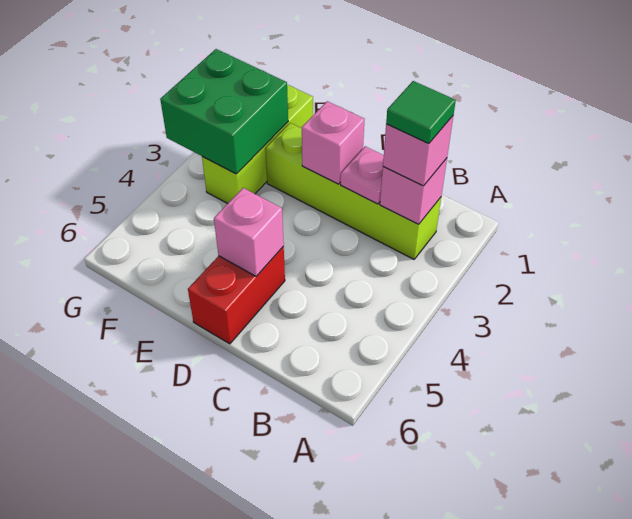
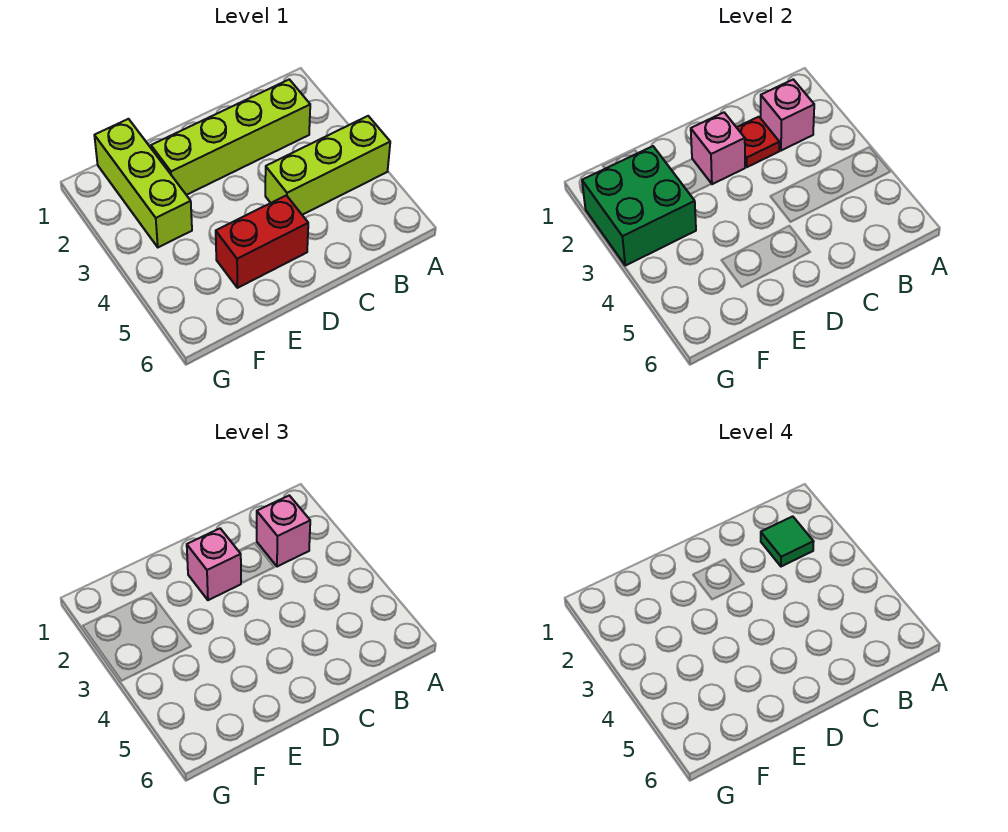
none -> lime 1x3 brick [265,116,390,215]
pink 1x1 plate [341,146,384,204] -> red 1x1 plate [737,117,779,167]
red 1x2 brick [188,247,285,344] -> red 1x2 brick turned to [216,195,308,288]
pink 1x1 brick [214,188,284,276] -> pink 1x1 brick moved to [187,529,241,600]

